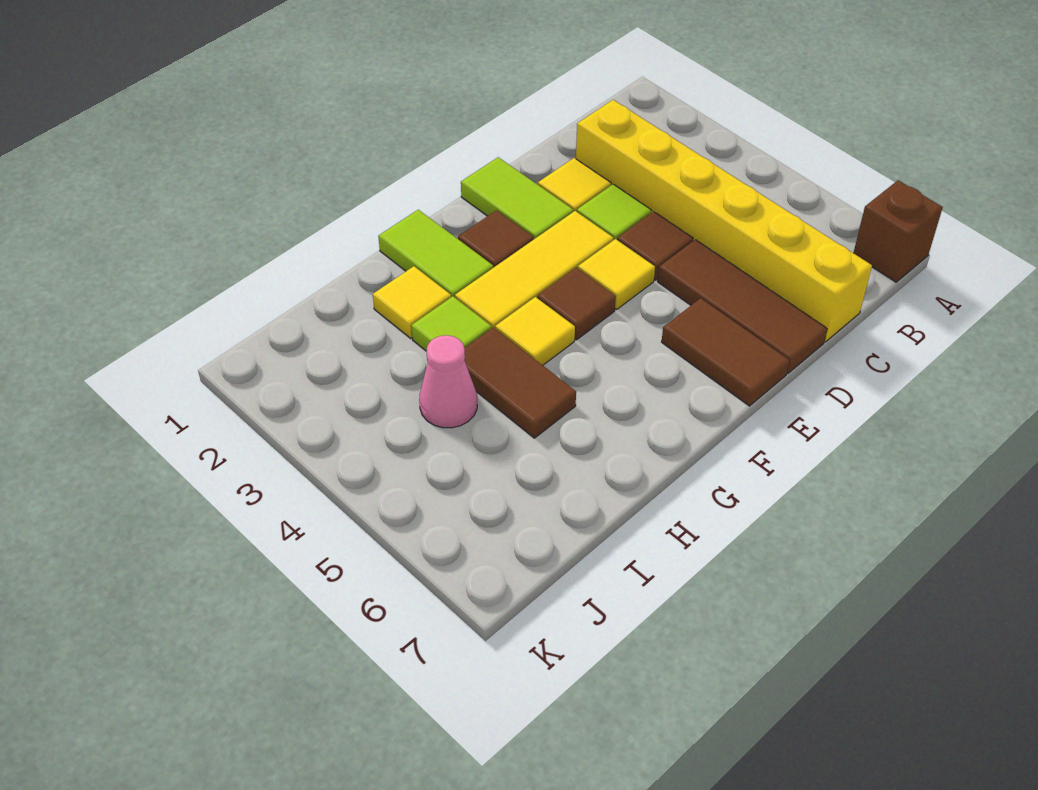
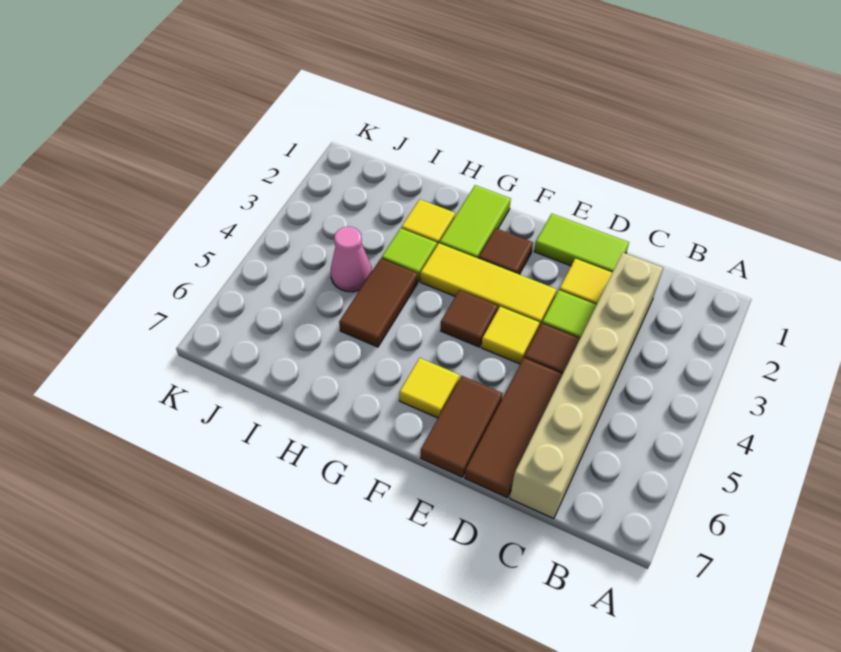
brown 1x1 brick [854,180,943,282] -> none
yellow 1x6 brick [576,100,872,342] -> tan 1x6 brick [510,252,663,519]
lime 1x2 tile [461,157,573,239] -> lime 1x2 tile turned to [534,214,629,272]
yellow 1x1 tile [495,297,575,365] -> yellow 1x1 tile moved to [399,358,460,418]

